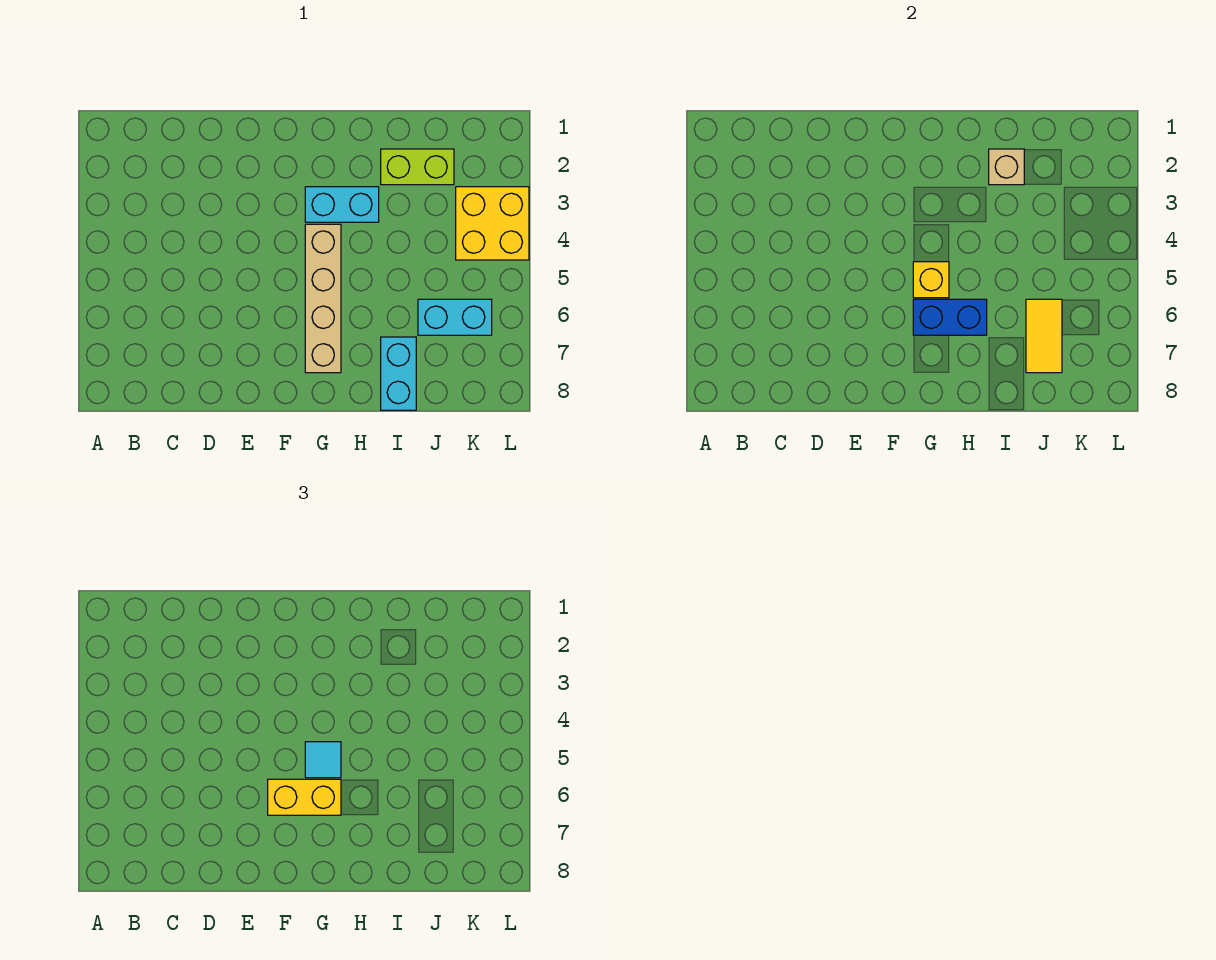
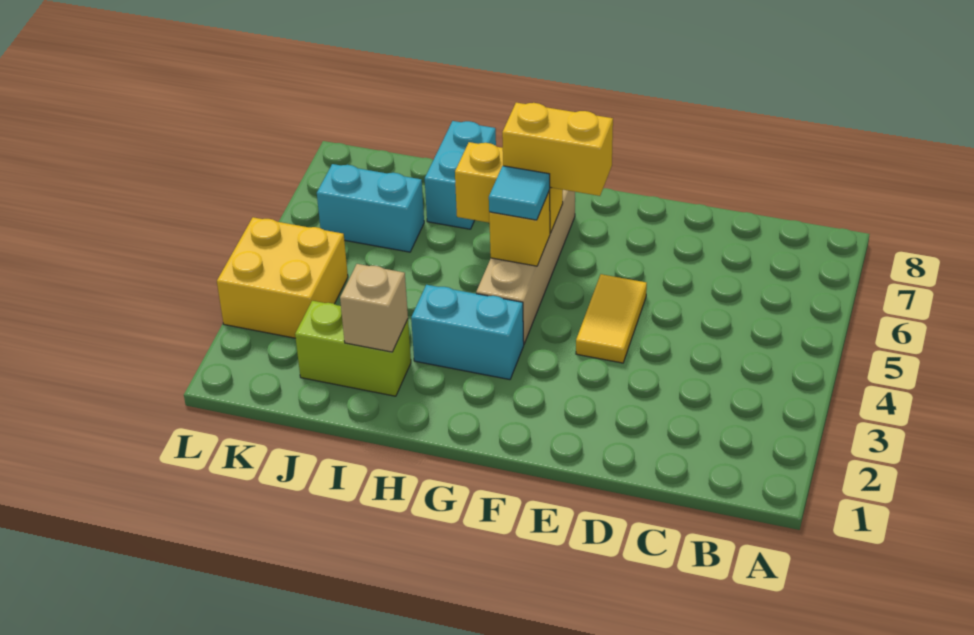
blue 1x2 brick [913,299,987,335] -> yellow 1x2 brick [455,142,563,233]
yellow 1x2 tile [1026,299,1062,373] -> yellow 1x2 tile moved to [576,274,647,363]

